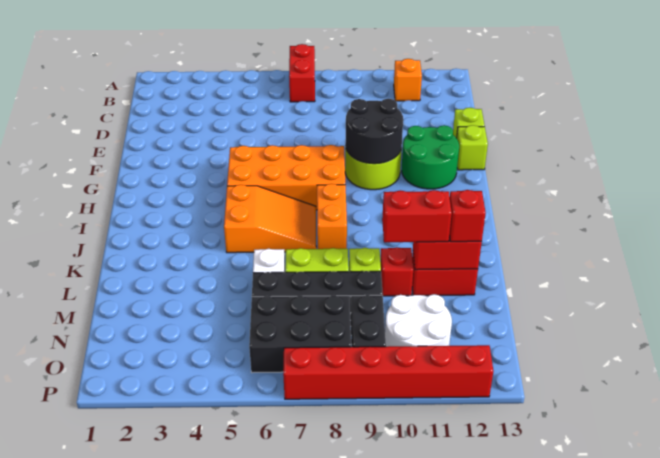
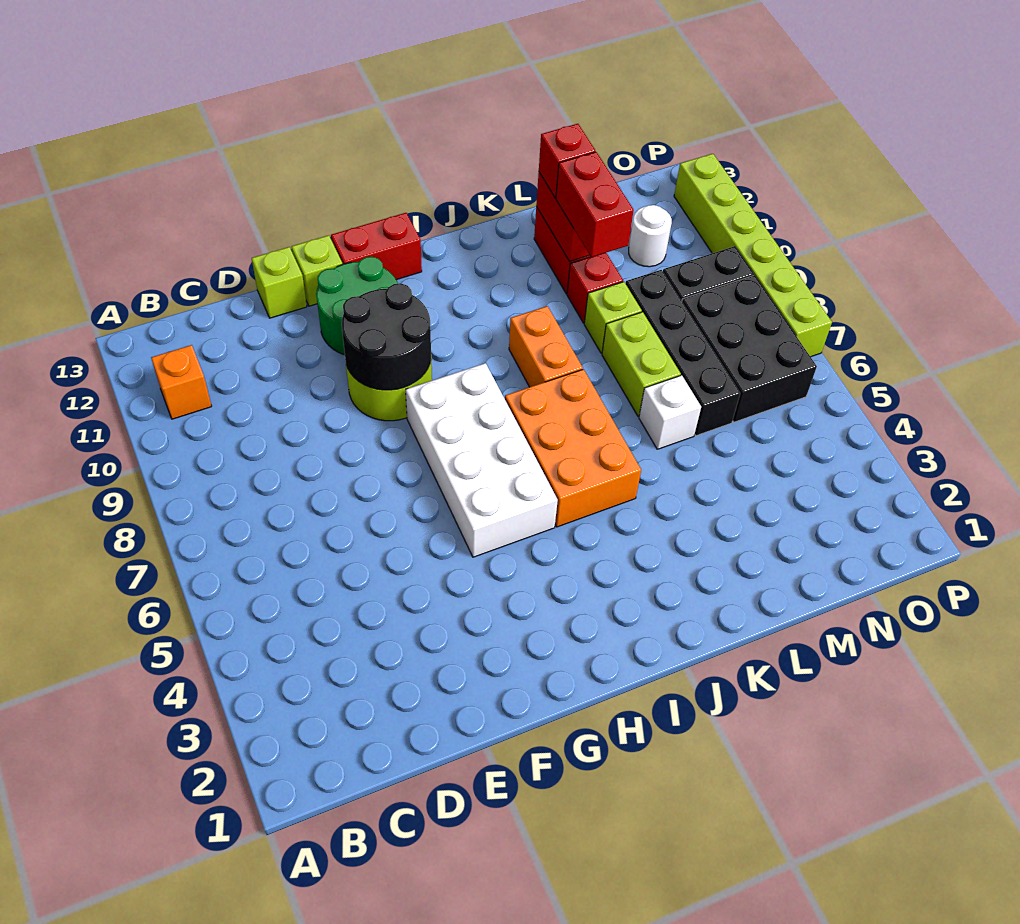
red 1x2 brick [289,44,315,102] -> red 1x2 brick moved to [331,213,422,280]
orange 2x4 brick [227,145,345,210] -> white 2x4 brick [406,363,558,557]
orange 2x3 slope [224,185,316,253] -> orange 2x3 brick [505,369,641,527]
orange 1x2 brick [317,184,347,249] -> orange 1x2 brick turned to [509,306,583,387]
white 2x2 round brick [385,294,452,347] -> white 1x1 round brick [629,205,672,267]
red 1x6 brick [283,345,493,399] -> lime 1x6 brick [674,154,832,357]

